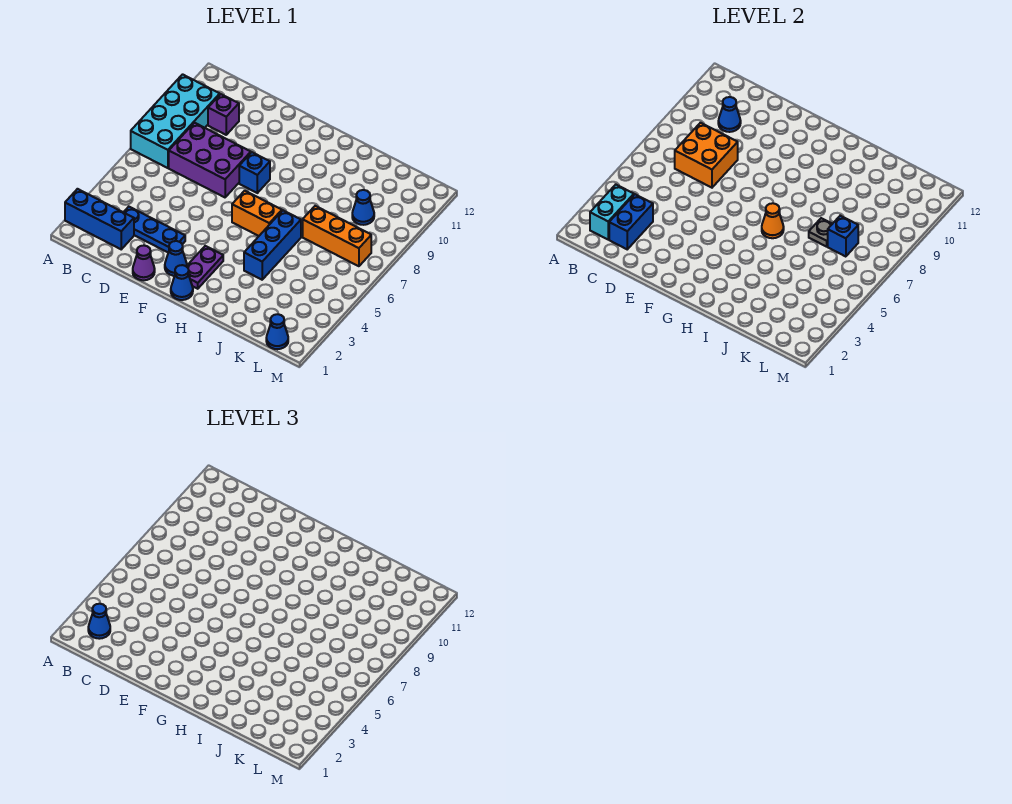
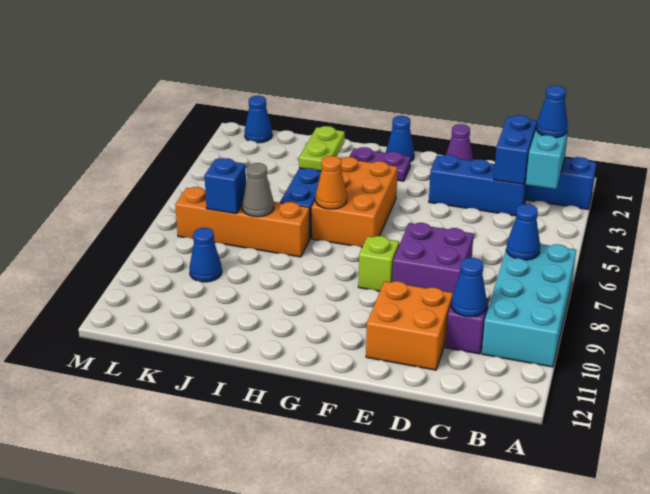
blue 1x3 plate [124,207,185,252] -> blue 1x3 brick [429,155,527,216]
purple 2x3 brick [169,123,251,197] -> purple 2x2 brick [392,223,474,293]
orange 2x2 brick [675,123,738,188] -> orange 2x2 brick moved to [366,281,453,370]
blue 1x1 cone [165,241,187,276] -> blue 1x1 cone moved to [506,204,540,260]
blue 1x1 brick [239,152,270,193] -> lime 1x1 brick [358,236,399,291]
purple 1x2 plate [186,246,223,289] -> purple 1x2 plate turned to [349,147,411,181]
orange 1x2 brick [232,191,282,236] -> orange 2x3 brick [312,157,398,247]
none -> lime 1x2 plate [299,126,345,171]
orange 1x3 brick [303,206,371,266] -> orange 1x4 brick [175,187,310,257]
grey 1x1 plate [809,218,832,247] -> grey 1x1 cone [242,163,274,217]

